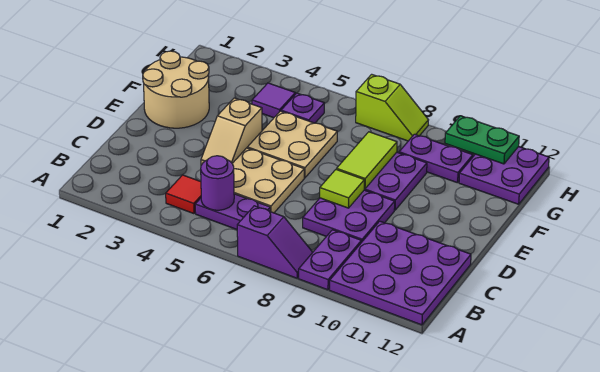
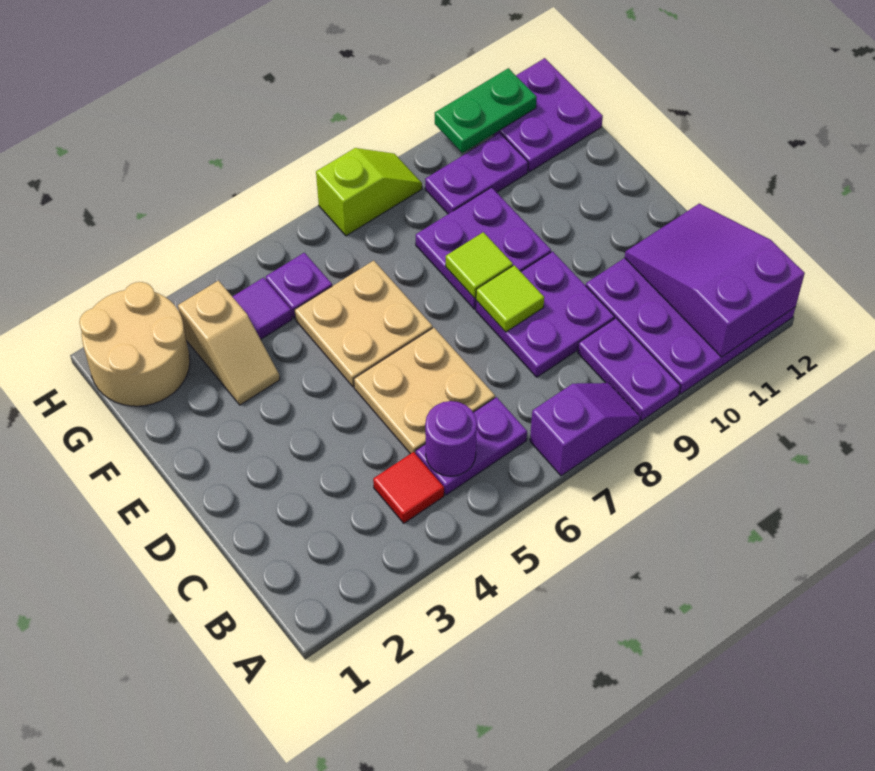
none -> purple 2x3 slope [625,203,805,357]
tan 1x2 slope [201,98,262,165] -> tan 1x2 slope moved to [178,281,280,405]
tan 2x2 round brick [143,51,209,128] -> tan 2x2 round brick moved to [79,282,190,406]
lime 1x2 tile [337,132,397,189] -> lime 1x1 tile [445,232,513,298]

